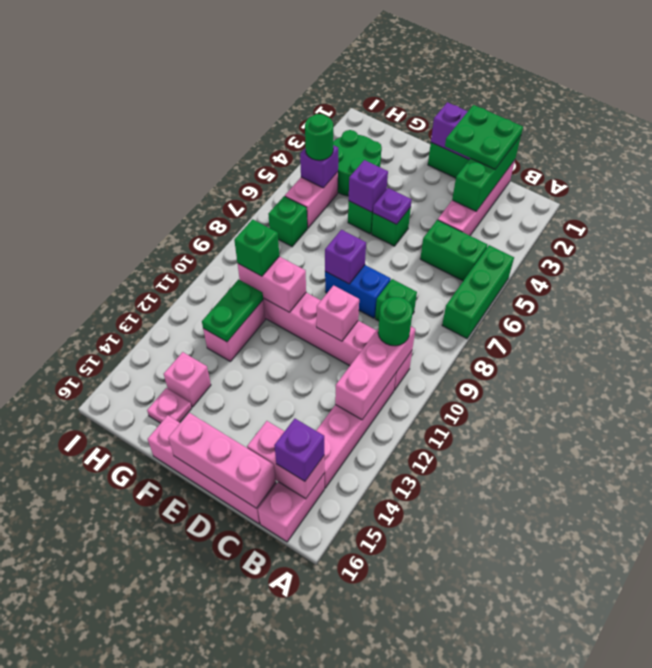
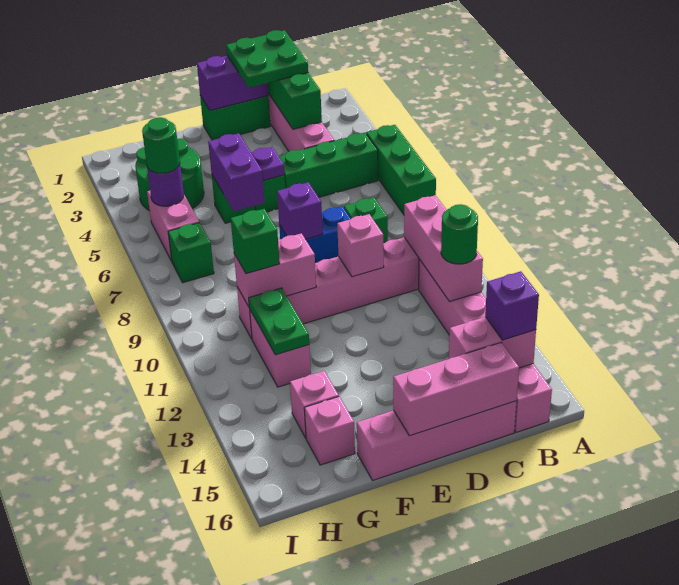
green 1x2 brick [420,220,487,281] -> green 1x3 brick [279,133,378,197]
green 1x1 round brick [378,297,413,346] -> green 1x1 round brick moved to [441,204,478,264]
purple 1x1 brick [349,160,388,212] -> purple 1x2 brick [208,133,265,211]
pink 1x1 plate [147,388,192,423] -> pink 1x1 brick [304,397,355,465]
purple 1x1 brick [300,145,338,188] -> purple 1x1 round brick [147,164,184,206]

